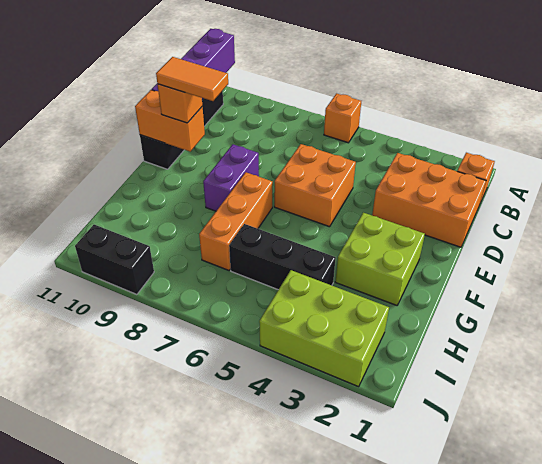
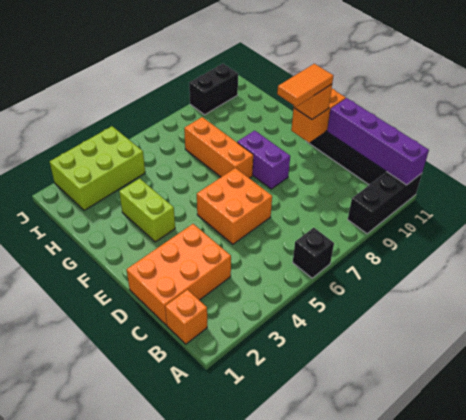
orange 1x1 brick [324,93,361,143] -> black 1x1 brick [293,228,334,278]
lime 2x2 brick [335,213,425,305] -> lime 1x2 brick [119,178,175,242]
black 1x3 brick [229,224,336,290] -> black 1x3 brick moved to [348,172,422,234]

